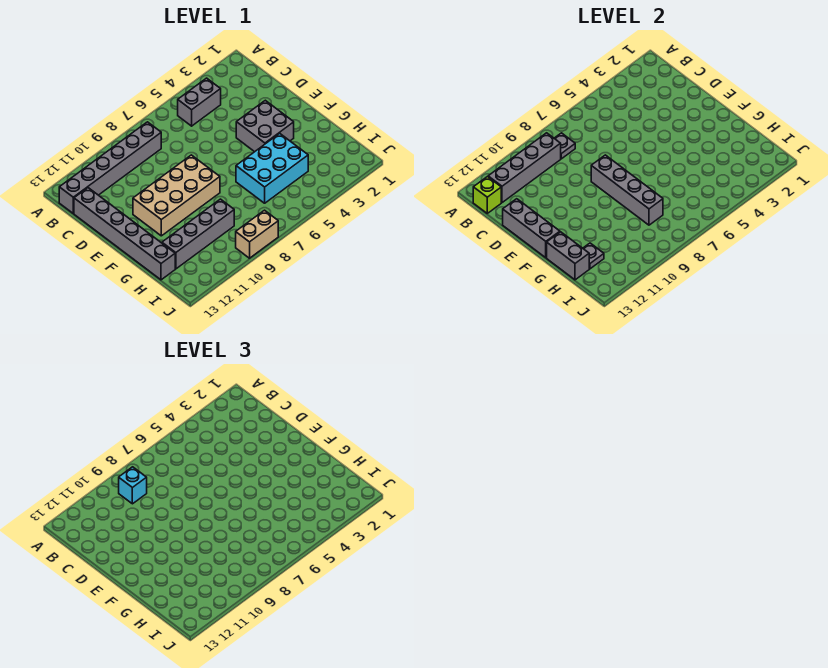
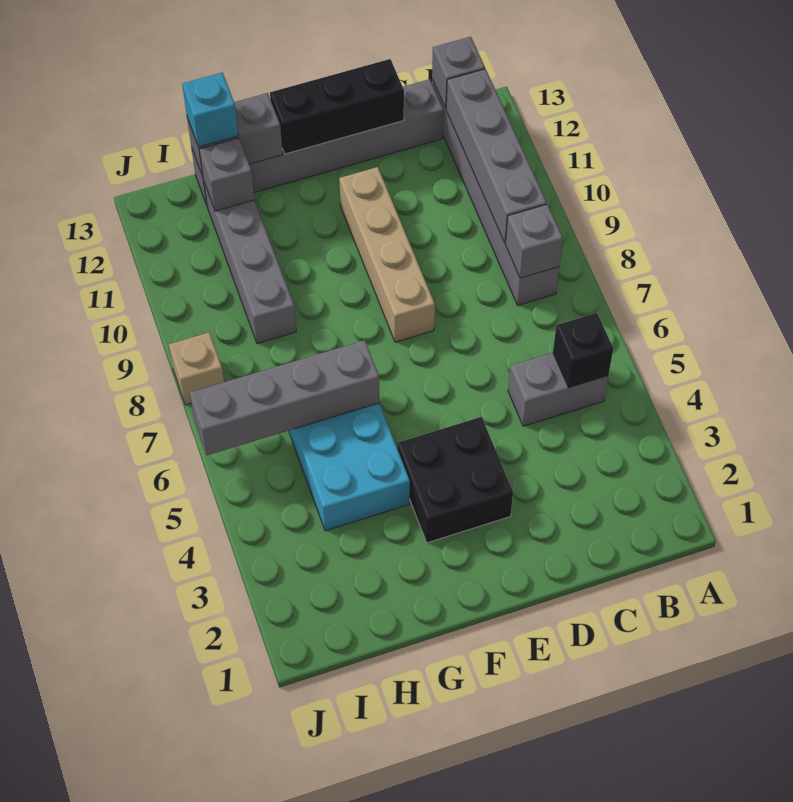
grey 1x2 brick [178,78,221,126] -> grey 1x2 brick turned to [508,353,608,426]
none -> black 1x1 brick [553,313,613,388]
grey 1x1 plate [554,133,575,159] -> grey 1x1 brick [505,204,563,278]
cyan 1x1 brick [119,467,147,504] -> cyan 1x1 brick moved to [182,72,238,147]
lime 1x1 brick [473,177,501,213] -> grey 1x1 brick [432,37,485,108]
grey 1x3 brick [503,199,560,258] -> black 1x3 brick [270,59,404,154]
grey 2x2 brick [236,100,294,152] -> black 2x2 brick [397,417,513,543]
tan 2x4 brick [133,155,220,236] -> tan 1x4 brick [339,167,435,342]
grey 1x4 brick [591,155,663,225] -> grey 1x4 brick moved to [190,340,380,455]
grey 1x1 plate [583,243,604,269] -> grey 1x1 brick [199,138,255,211]
tan 1x2 brick [236,210,278,258] -> tan 1x1 brick [169,332,224,405]

